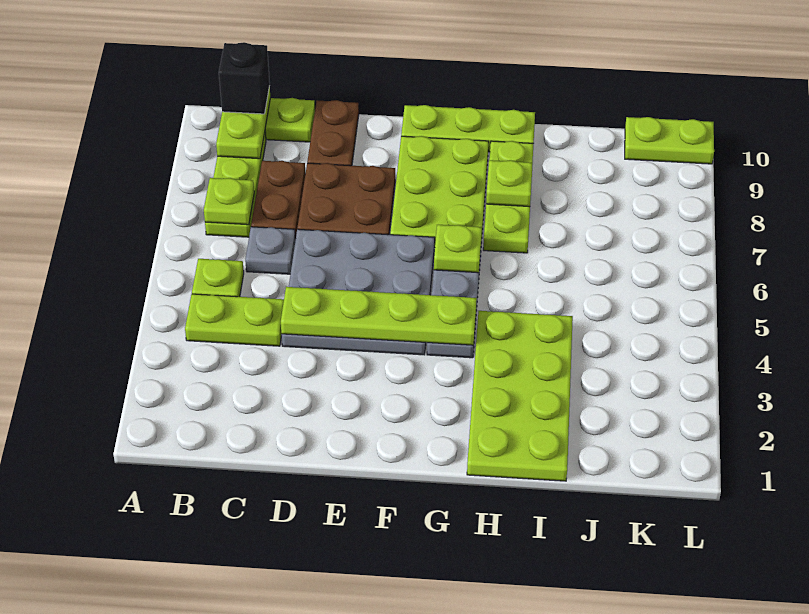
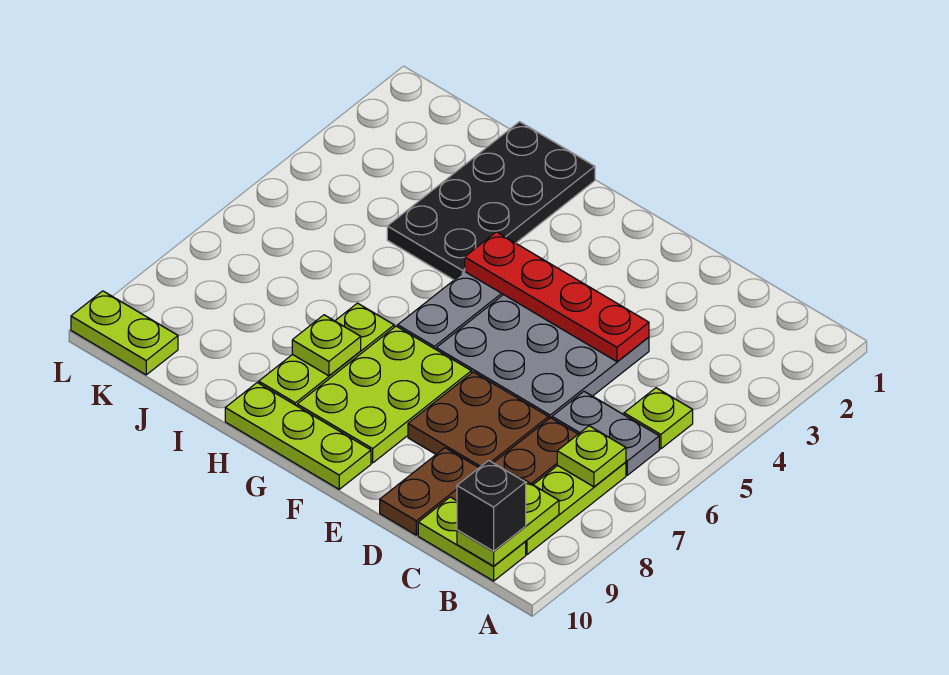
lime 1x2 plate [185,294,284,346] -> none
grey 1x1 plate [245,227,296,274] -> grey 1x2 plate [552,392,659,475]
lime 1x4 plate [281,287,477,345] -> red 1x4 plate [465,232,649,362]
lime 1x1 plate [434,225,482,273] -> none
lime 2x4 plate [467,311,573,481] -> black 2x4 plate [387,122,595,280]

